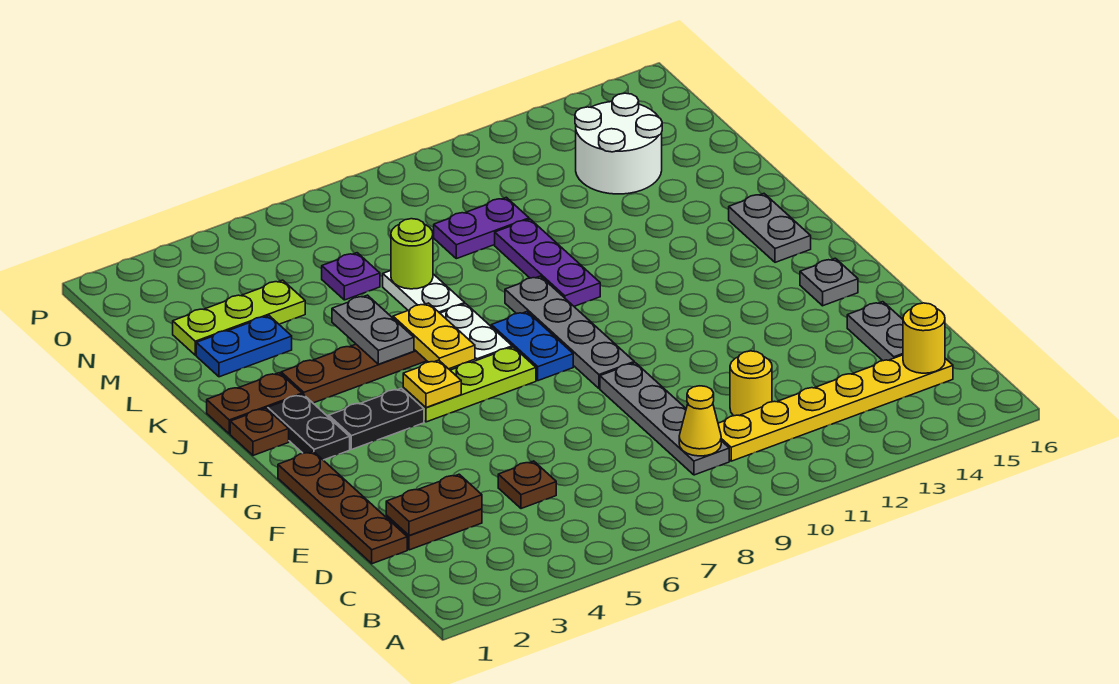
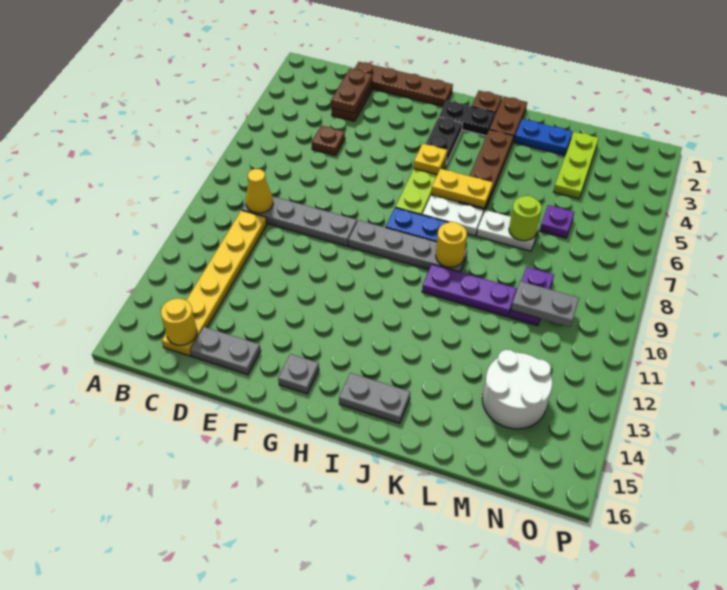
yellow 1x1 round brick [730,351,772,416] -> yellow 1x1 round brick moved to [436,222,467,267]
grey 1x2 plate [332,295,414,364] -> grey 1x2 plate moved to [511,281,579,327]
blue 1x2 plate [196,316,292,377] -> blue 1x2 plate turned to [514,119,572,155]

